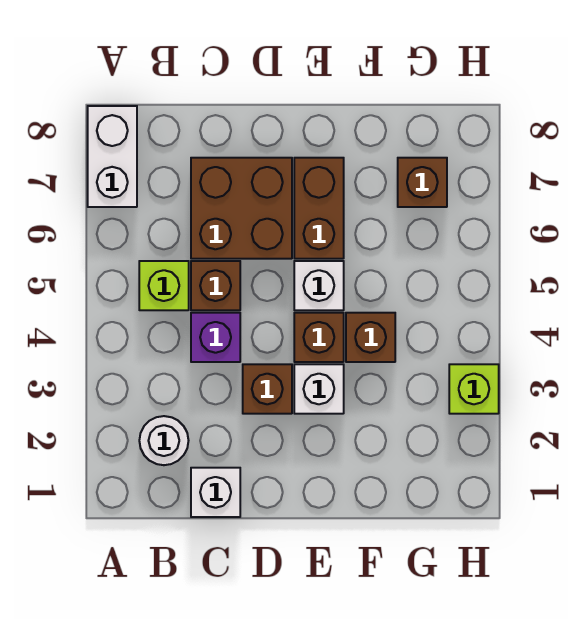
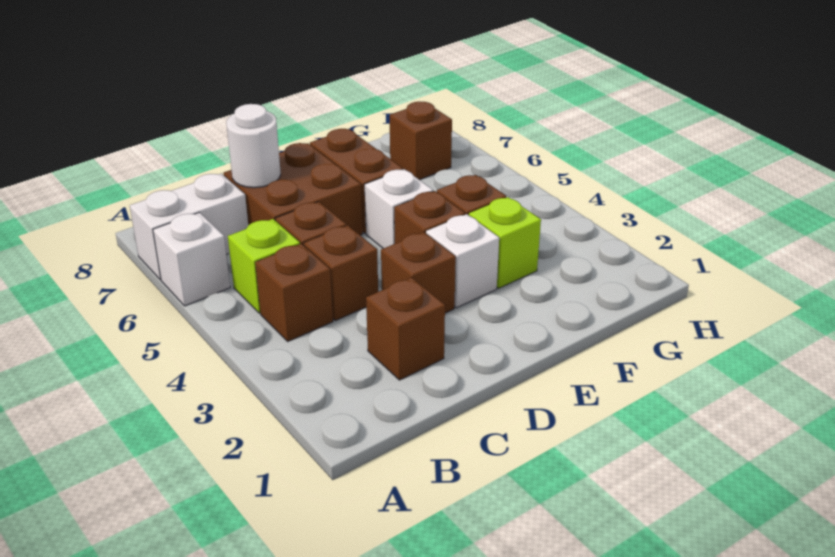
white 1x2 brick [88,106,137,207] -> white 1x2 brick turned to [130,174,248,280]
white 1x1 round brick [139,416,189,465] -> white 1x1 round brick moved to [226,104,281,188]
none -> brown 1x1 brick [255,244,333,341]
white 1x1 brick [191,468,240,517] -> white 1x1 brick moved to [153,212,230,306]
none -> brown 1x1 brick [366,278,445,380]
purple 1x1 brick [191,313,240,362] -> brown 1x1 brick [304,225,378,321]
lime 1x1 brick [449,364,499,414] -> lime 1x1 brick moved to [469,197,541,288]

